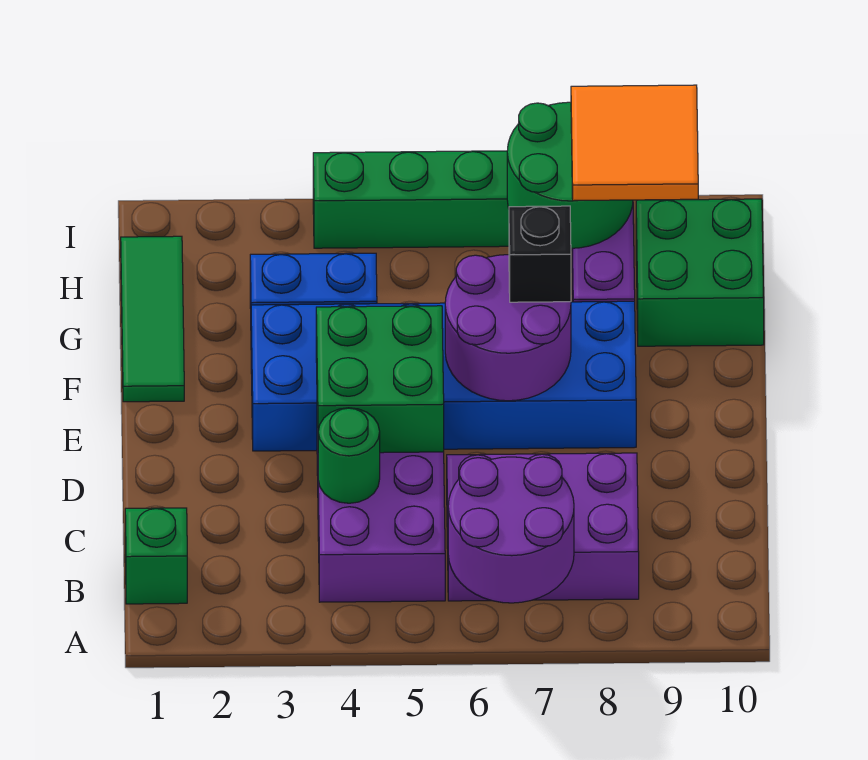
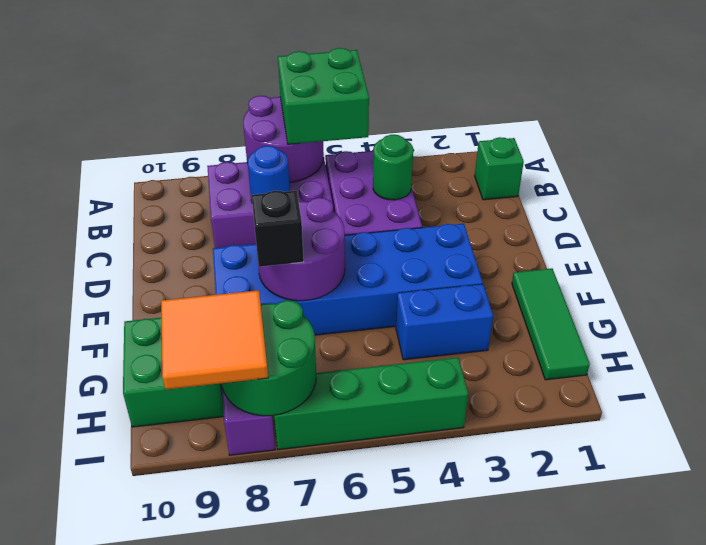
none -> blue 1x1 round brick [248,146,290,201]
green 2x2 brick [316,306,444,453] -> green 2x2 brick moved to [278,48,369,144]

